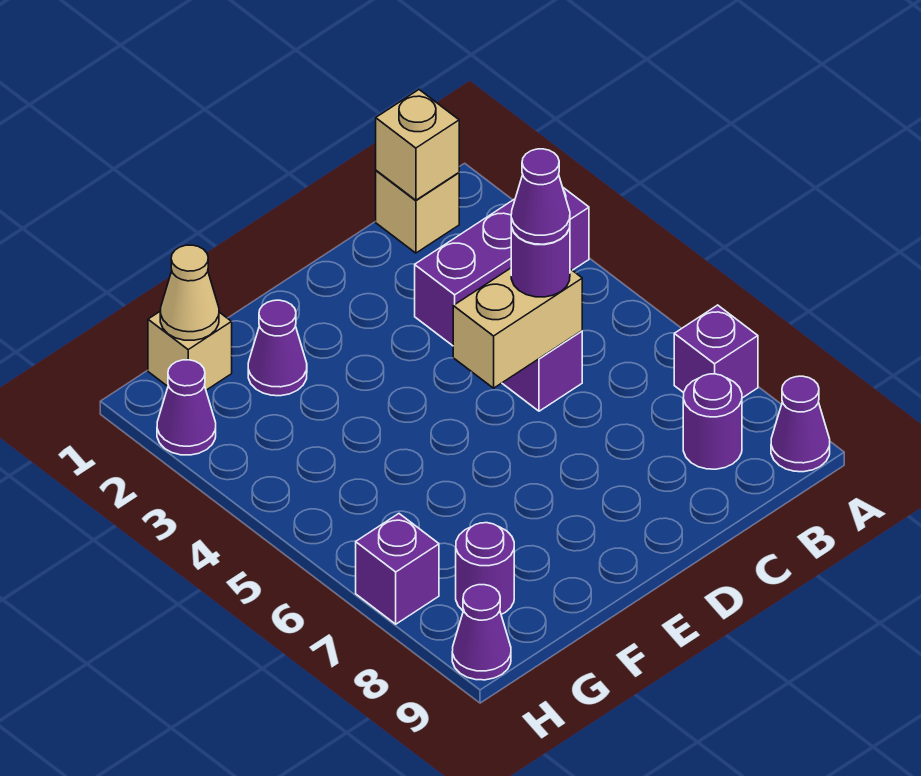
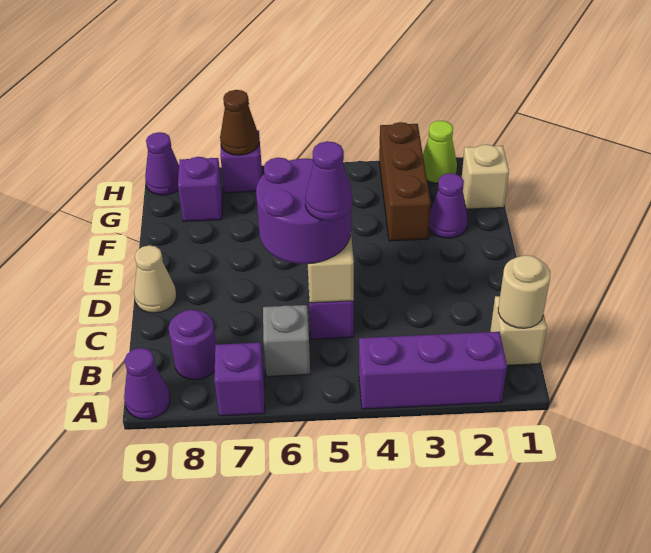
purple 1x3 brick [415,188,589,346] -> purple 1x3 brick turned to [359,332,507,409]
tan 1x1 brick [376,90,459,200] -> tan 1x1 round brick [498,255,550,328]
none -> grey 1x1 brick [263,305,310,376]
purple 1x1 round brick [511,227,570,297] -> purple 2x2 round brick [256,158,351,264]
none -> brown 1x3 brick [379,122,431,241]
tan 1x1 cone [160,245,219,340] -> tan 1x1 cone moved to [134,245,177,313]
purple 1x1 round brick [456,523,514,614] -> purple 1x1 brick [178,157,222,221]
purple 1x1 cone [157,360,216,455] -> lime 1x1 cone [423,121,457,183]
none -> brown 1x1 cone [220,90,259,155]

